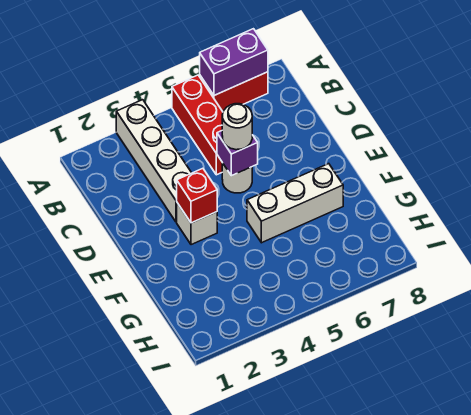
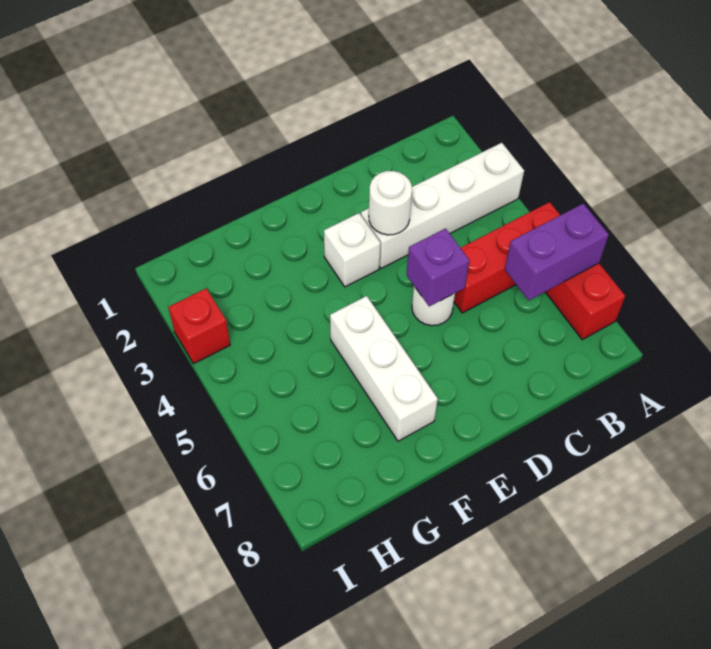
purple 1x2 brick [200,29,268,95] -> purple 1x2 brick turned to [505,204,609,300]
white 1x1 round brick [222,104,252,150] -> white 1x1 round brick moved to [369,171,412,235]
red 1x1 brick [177,168,217,223] -> red 1x1 brick moved to [168,289,230,364]

